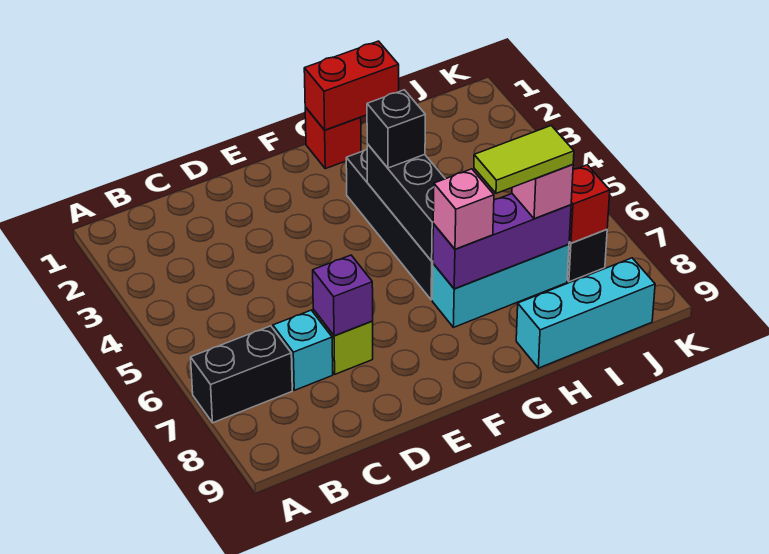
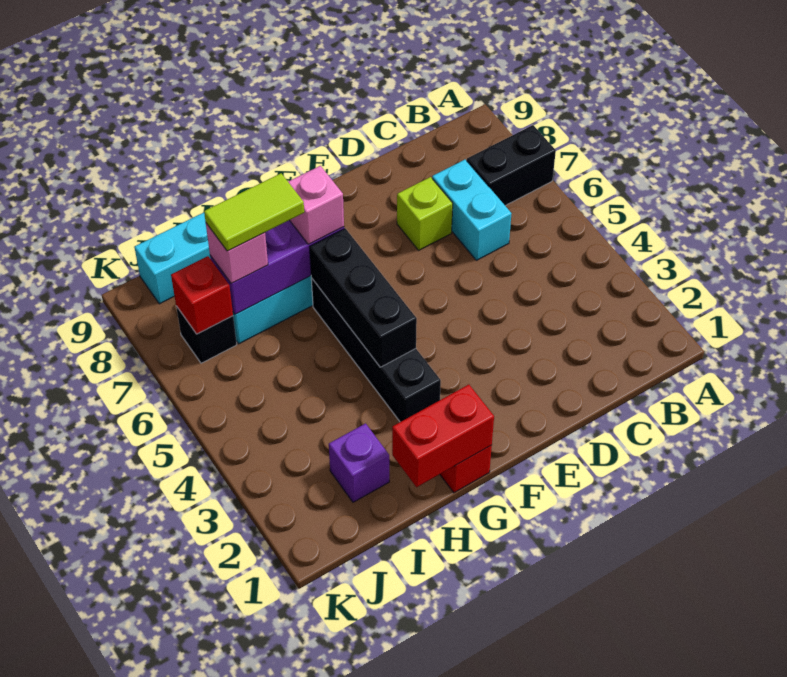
cyan 1x1 brick [273,310,333,390] -> cyan 1x2 brick [432,160,512,260]
purple 1x1 brick [313,255,373,336] -> purple 1x1 brick moved to [329,423,389,502]
black 1x1 brick [367,90,425,168] -> none

